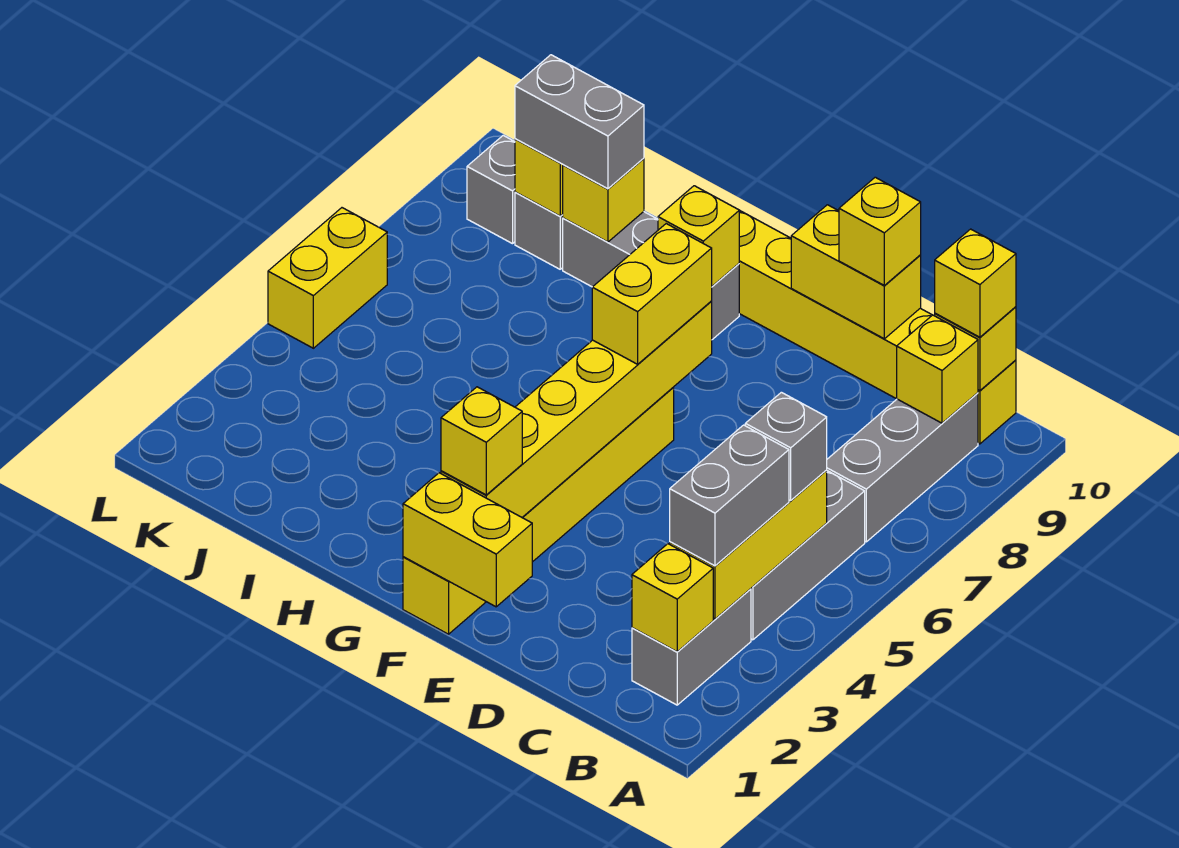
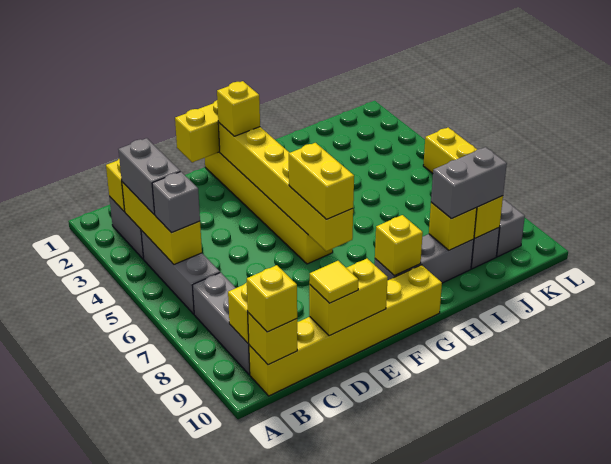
yellow 1x1 brick [839,177,921,285] -> yellow 1x1 tile [309,261,358,303]

